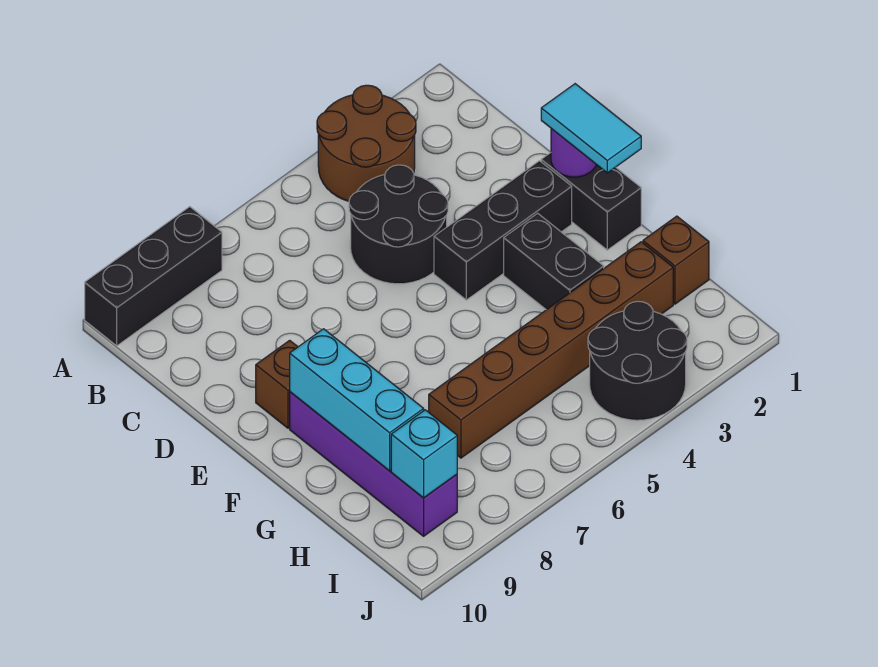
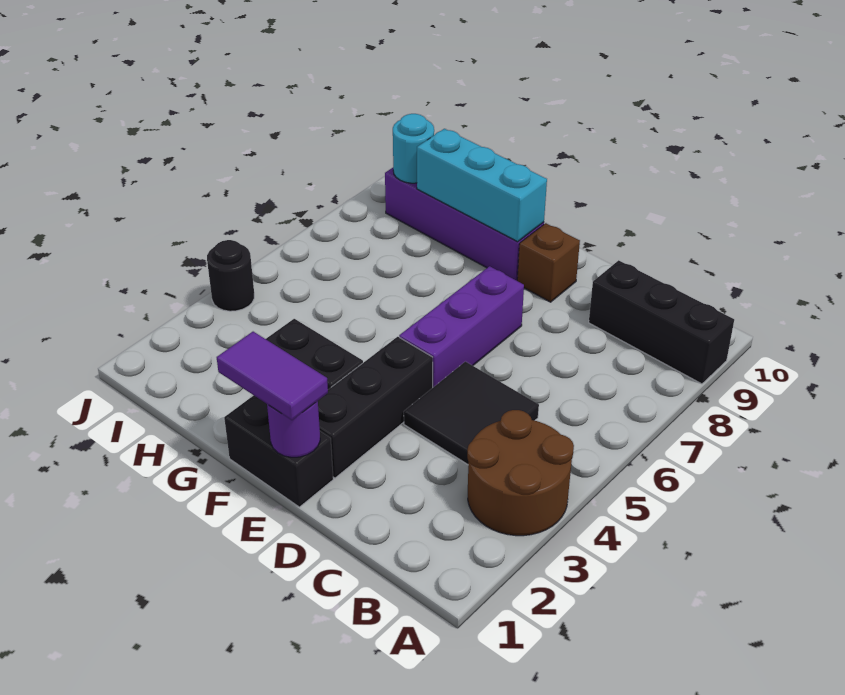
black 1x3 brick [85,207,222,346] -> black 1x3 brick turned to [589,260,734,384]
black 2x2 round brick [349,165,448,284] -> black 2x2 tile [404,362,539,464]
cyan 1x2 tile [541,84,641,173] -> purple 1x2 tile [217,332,328,420]
none -> purple 1x3 brick [399,266,524,387]
brown 1x1 brick [643,216,709,304] -> none
brown 1x6 brick [429,242,673,458] -> none
black 2x2 round brick [588,301,687,420] -> black 1x1 round brick [207,240,254,311]
cyan 1x1 brick [391,410,457,498] -> cyan 1x1 round brick [393,114,434,183]

